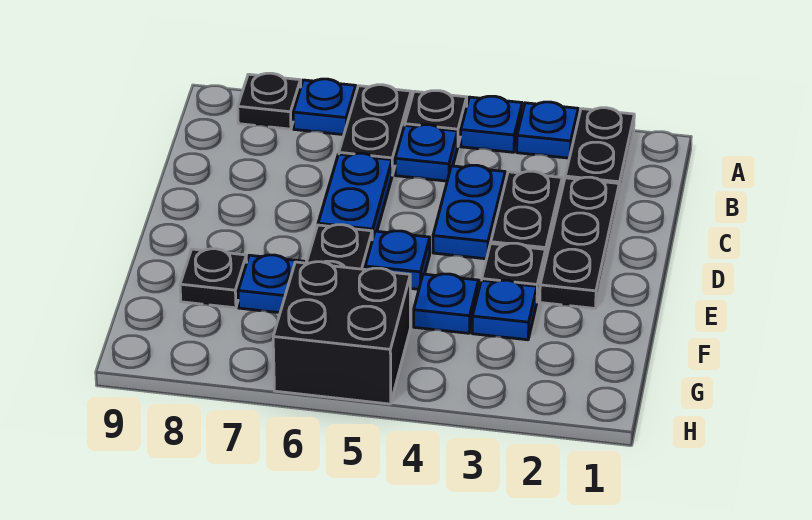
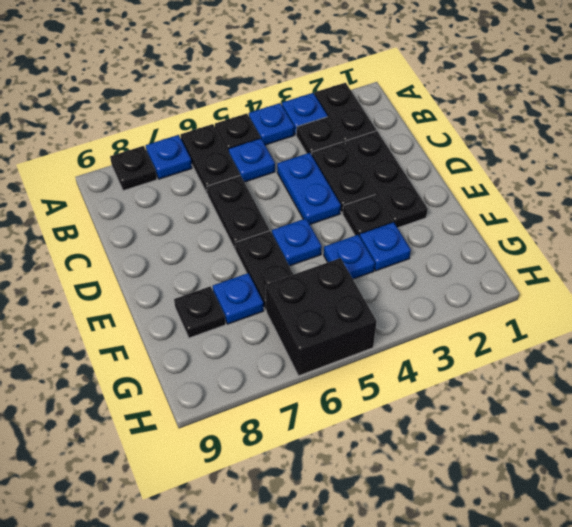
none -> black 1x1 plate [296,117,343,154]
blue 1x2 plate [318,153,392,240] -> black 1x2 plate [207,175,269,250]

